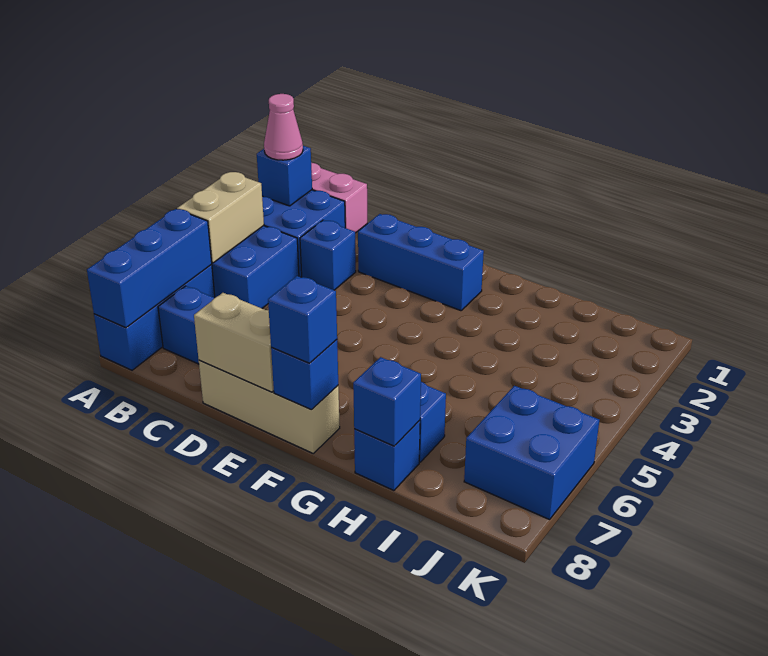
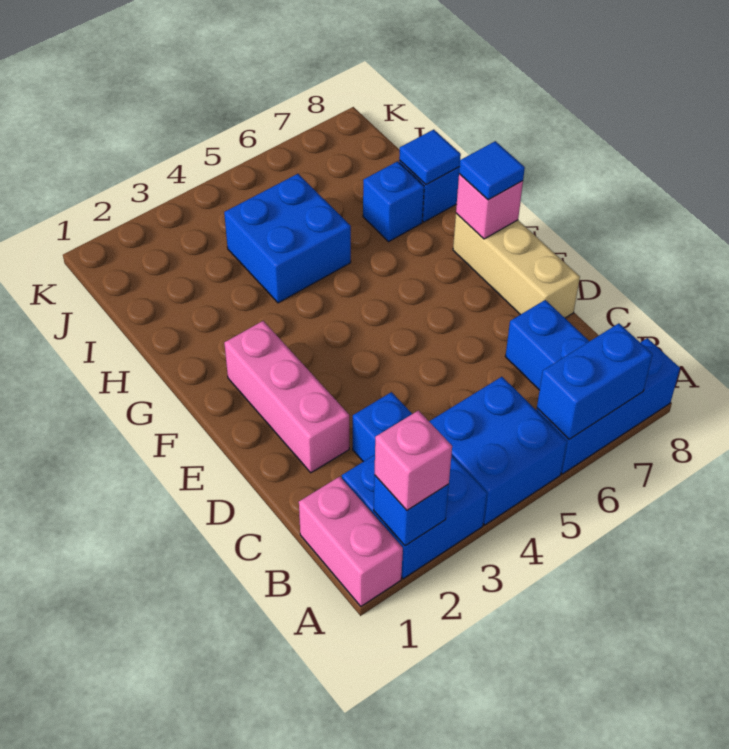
pink 1x1 cone [264,94,303,160] -> pink 1x1 brick [374,411,452,510]
tan 1x2 brick [177,172,264,263] -> none
blue 1x3 brick [87,209,212,328] -> blue 1x2 brick [537,323,653,439]
blue 1x3 brick [358,214,484,311] -> pink 1x3 brick [224,321,349,473]
tan 1x2 brick [194,293,274,392] -> none
blue 1x1 brick [271,340,338,409] -> pink 1x1 brick [456,174,523,239]
blue 1x1 brick [268,276,337,363] -> blue 1x1 tile [459,141,525,200]
blue 1x1 brick [353,357,421,446] -> blue 1x1 tile [399,130,461,184]
blue 2x2 brick [464,386,599,520] -> blue 2x2 brick moved to [224,174,351,303]

